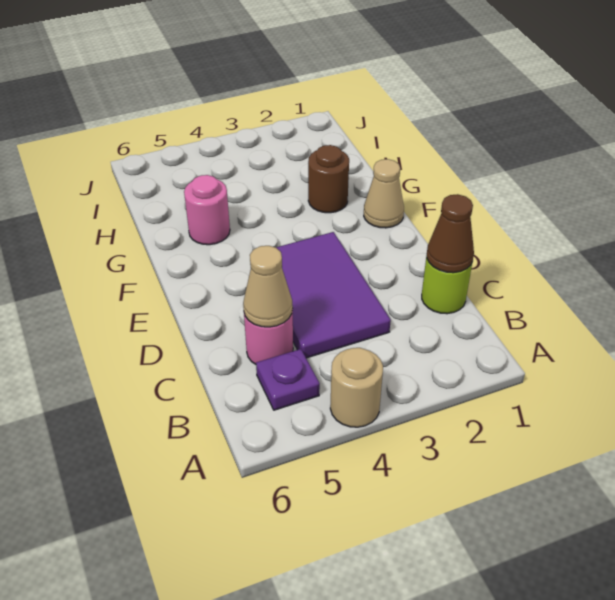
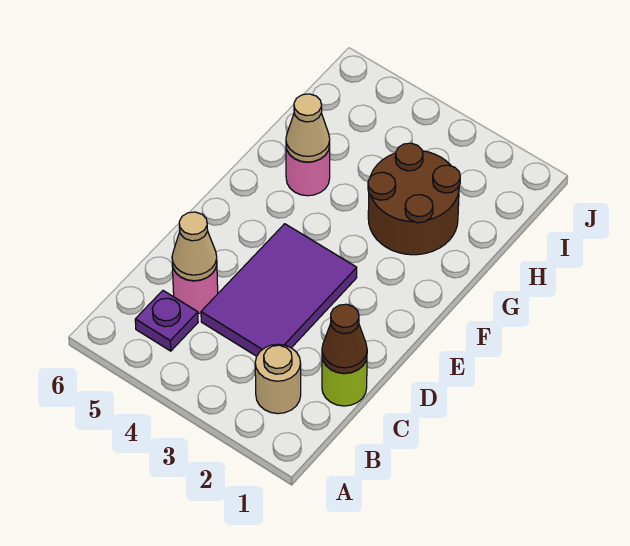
tan 1x1 round brick [330,348,383,427] -> tan 1x1 round brick moved to [255,344,301,414]
tan 1x1 cone [364,159,404,228] -> tan 1x1 cone moved to [286,94,330,162]
brown 1x1 round brick [308,145,349,213] -> brown 2x2 round brick [368,143,460,255]

